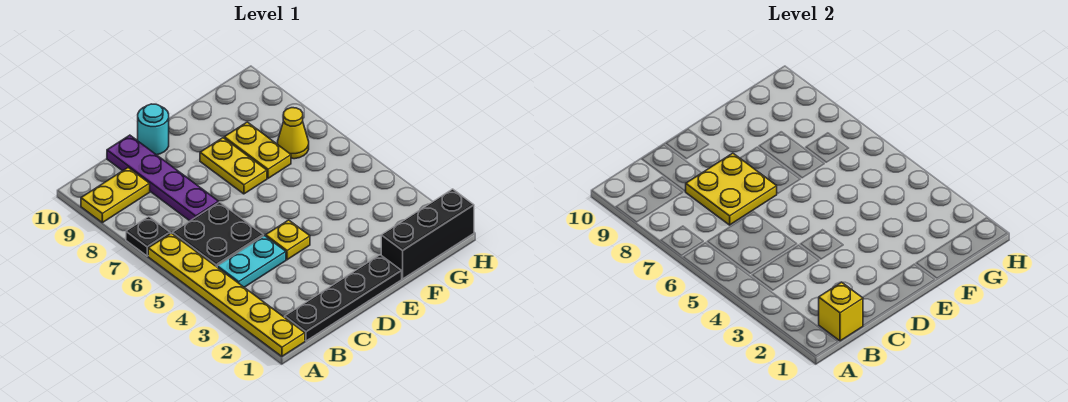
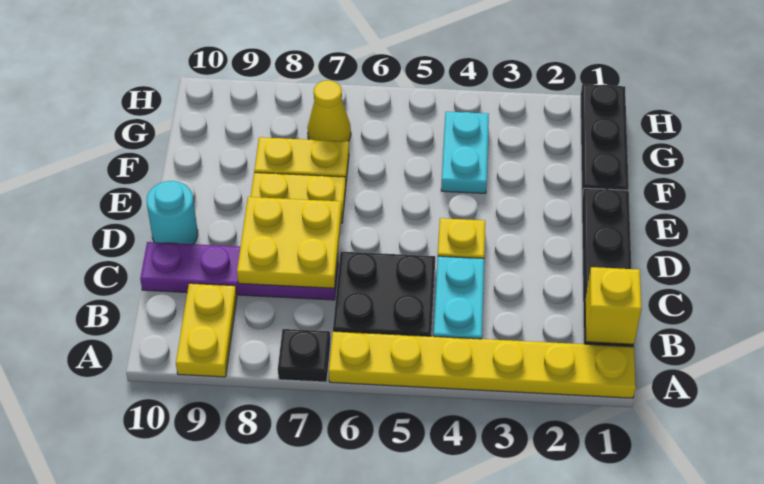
black 1x3 brick [381,189,474,279] -> black 1x3 plate [581,84,629,195]
none -> cyan 1x2 plate [441,112,489,193]

